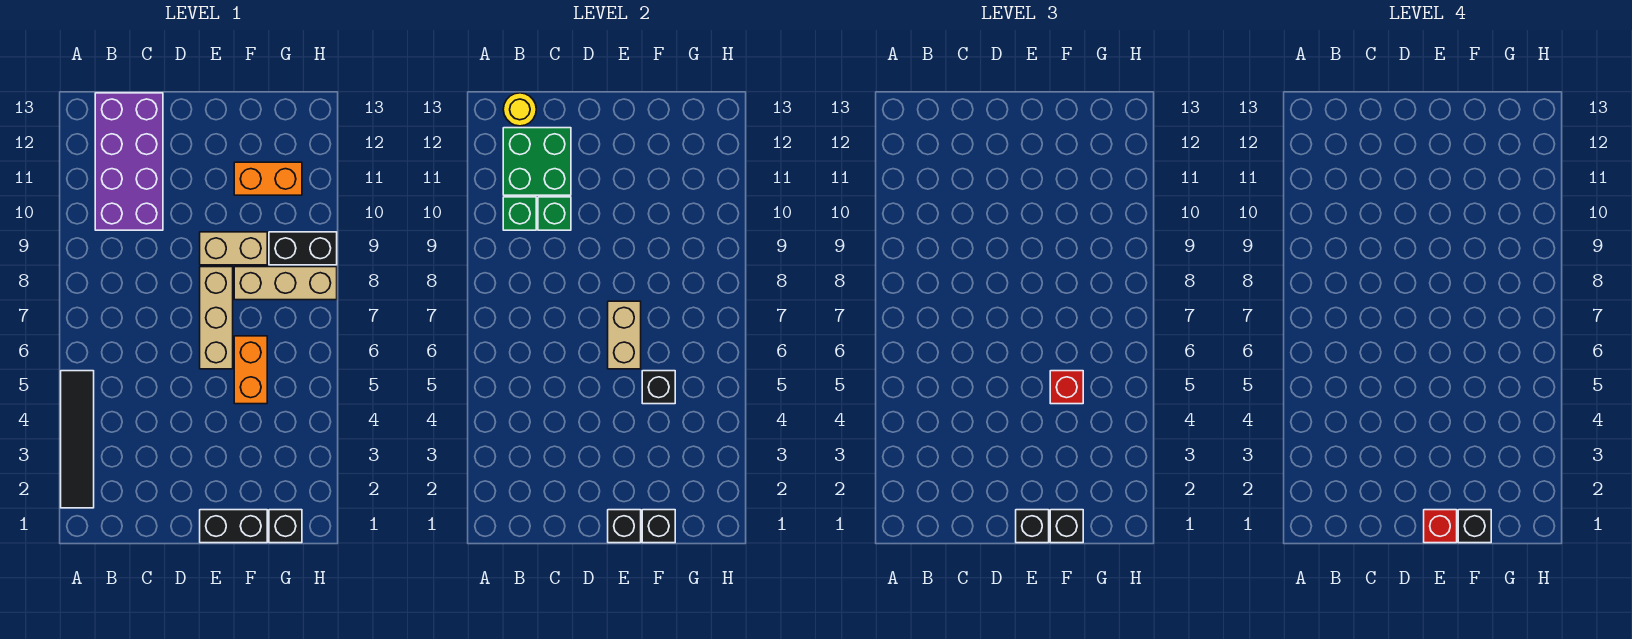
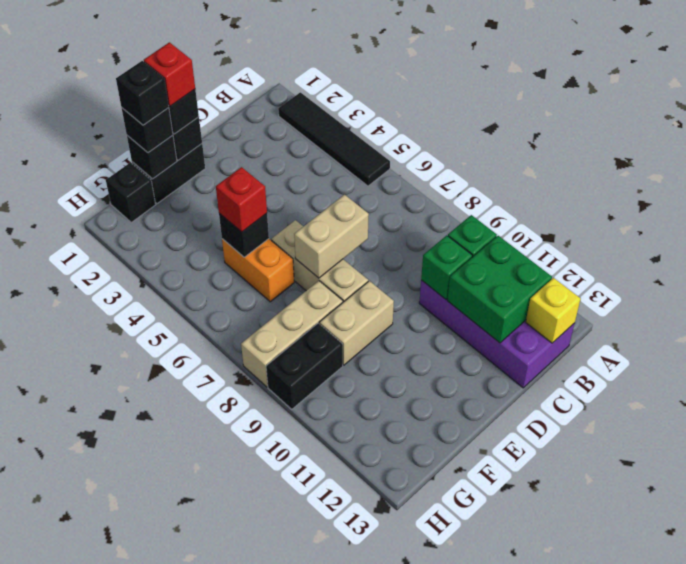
yellow 1x1 round brick [503,93,536,126] -> yellow 1x1 brick [526,278,581,343]
tan 1x2 brick [608,301,641,369] -> tan 1x2 brick turned to [294,195,369,278]
orange 1x2 brick [234,162,302,195] -> none

